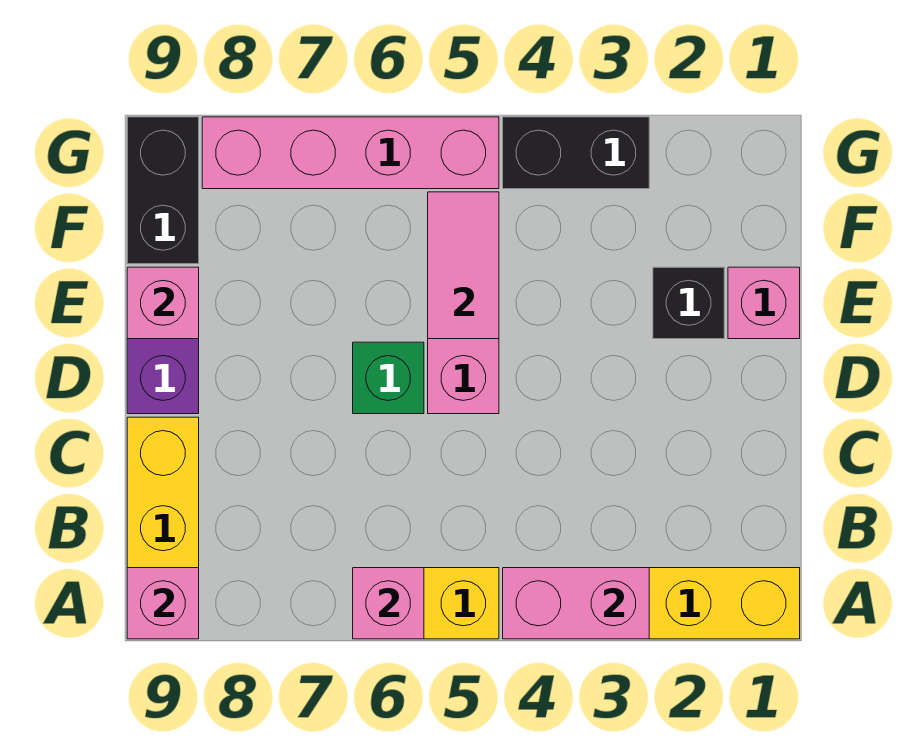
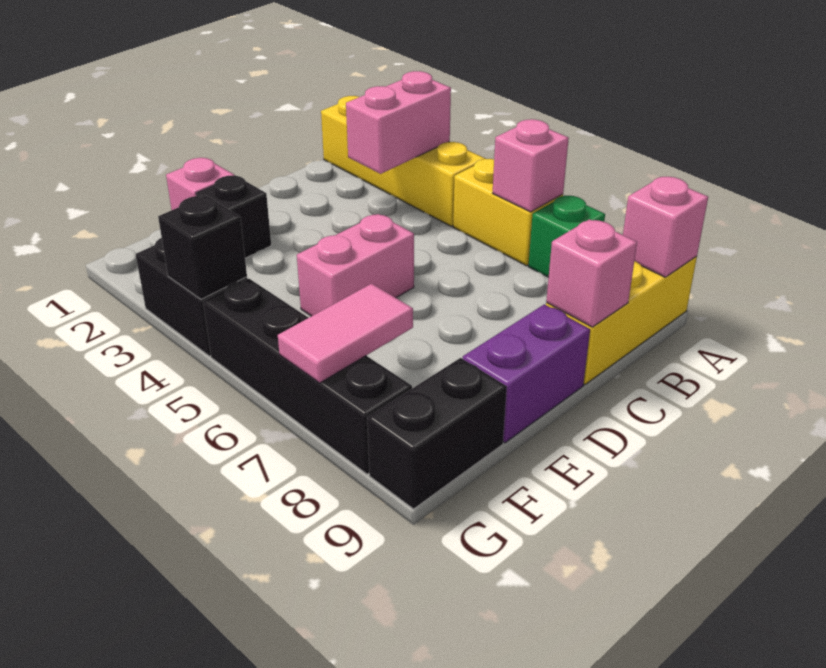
pink 1x2 brick [503,568,649,639] -> pink 1x2 brick turned to [346,71,451,174]
green 1x1 brick [353,342,424,414] -> green 1x1 brick moved to [528,196,605,277]
pink 1x2 tile [428,192,499,339] -> pink 1x2 tile moved to [278,284,413,383]
pink 1x1 brick [127,267,199,339] -> pink 1x1 brick moved to [546,219,637,327]
none -> black 1x1 brick [158,196,247,299]
pink 1x4 brick [202,117,499,189] -> black 1x4 brick [203,279,412,474]

